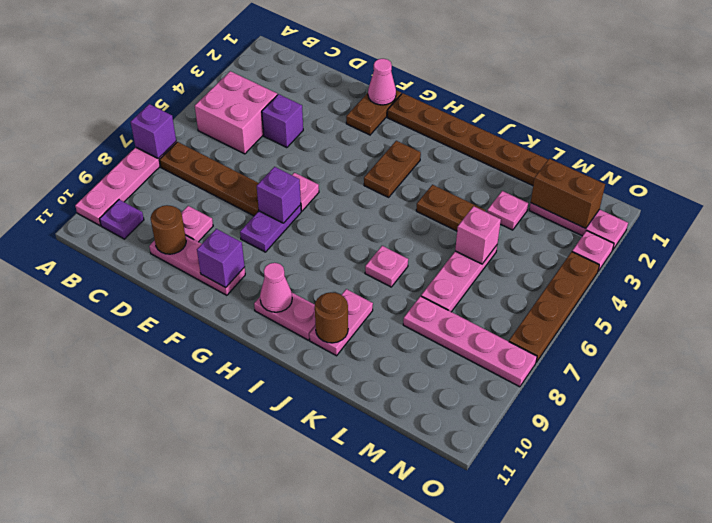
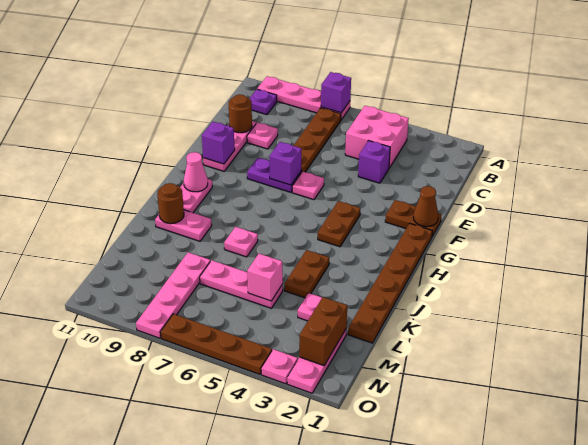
pink 1x1 cone [368,59,396,105] -> brown 1x1 cone [414,186,438,227]
brown 1x2 plate [364,141,421,197] -> brown 1x2 plate turned to [318,201,360,247]

